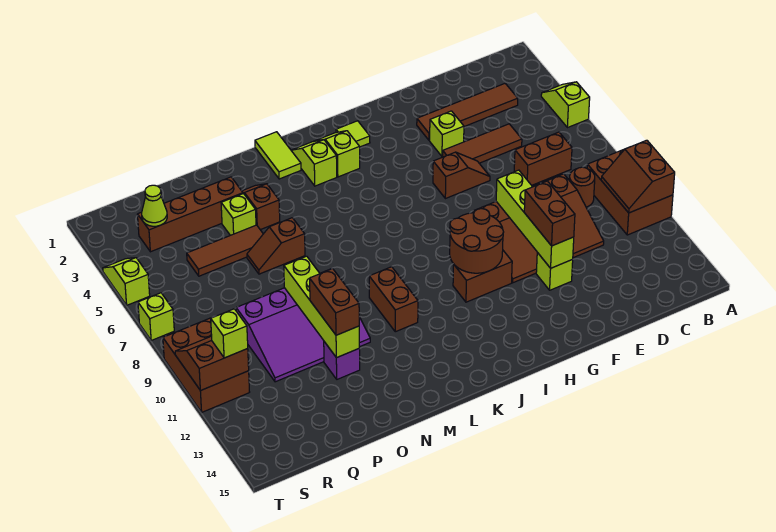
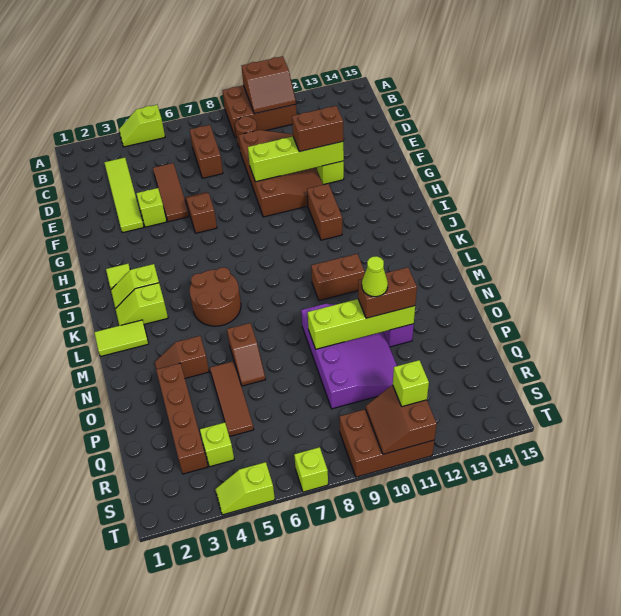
brown 1x4 tile [417,84,518,141] -> lime 1x4 tile [104,158,144,233]
brown 2x2 round brick [450,209,503,273] -> brown 2x2 round brick moved to [190,267,241,326]
lime 1x1 brick [221,194,256,235] -> lime 1x1 brick moved to [200,423,234,467]
lime 1x1 cone [142,185,167,226] -> lime 1x1 cone moved to [362,256,388,297]

